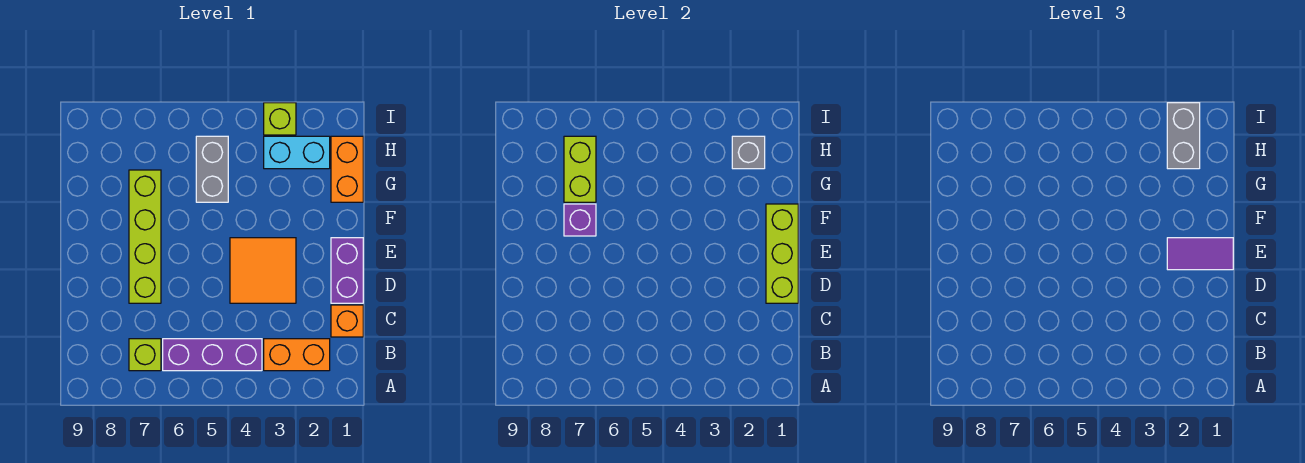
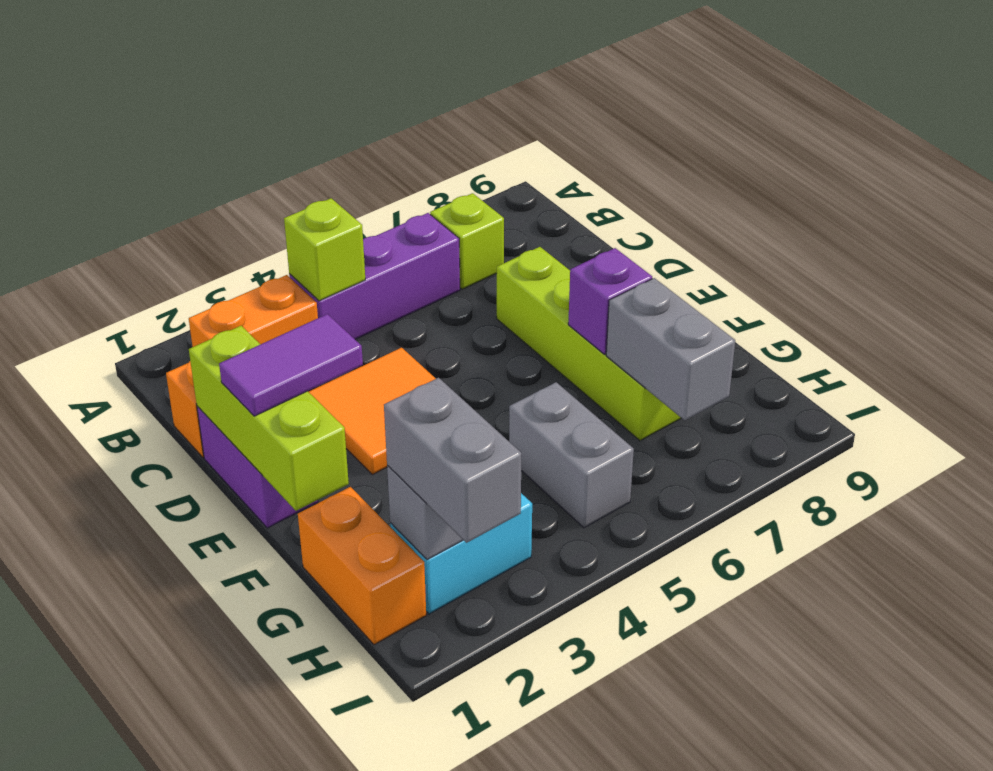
lime 1x2 brick [564,136,596,202] -> grey 1x2 brick [606,278,735,420]
lime 1x1 brick [264,103,296,135] -> lime 1x1 brick moved to [284,198,365,301]

